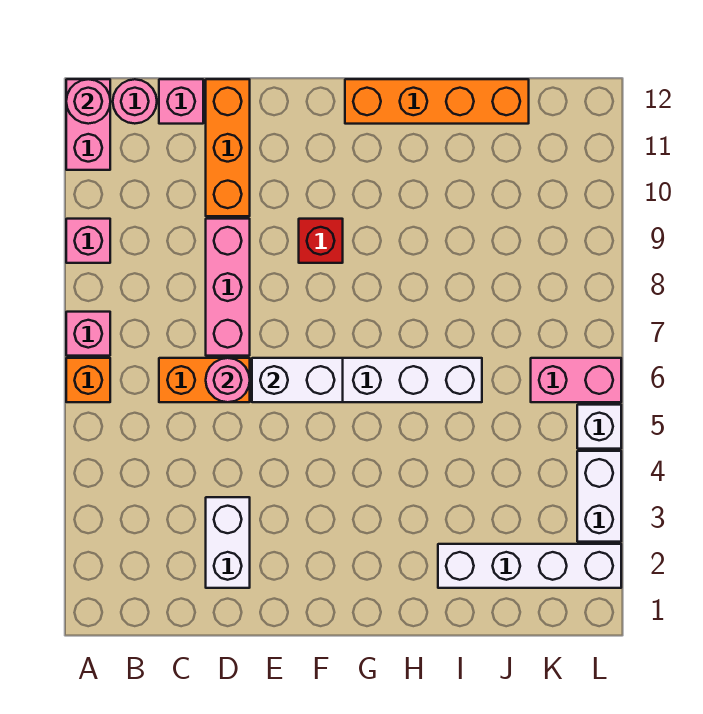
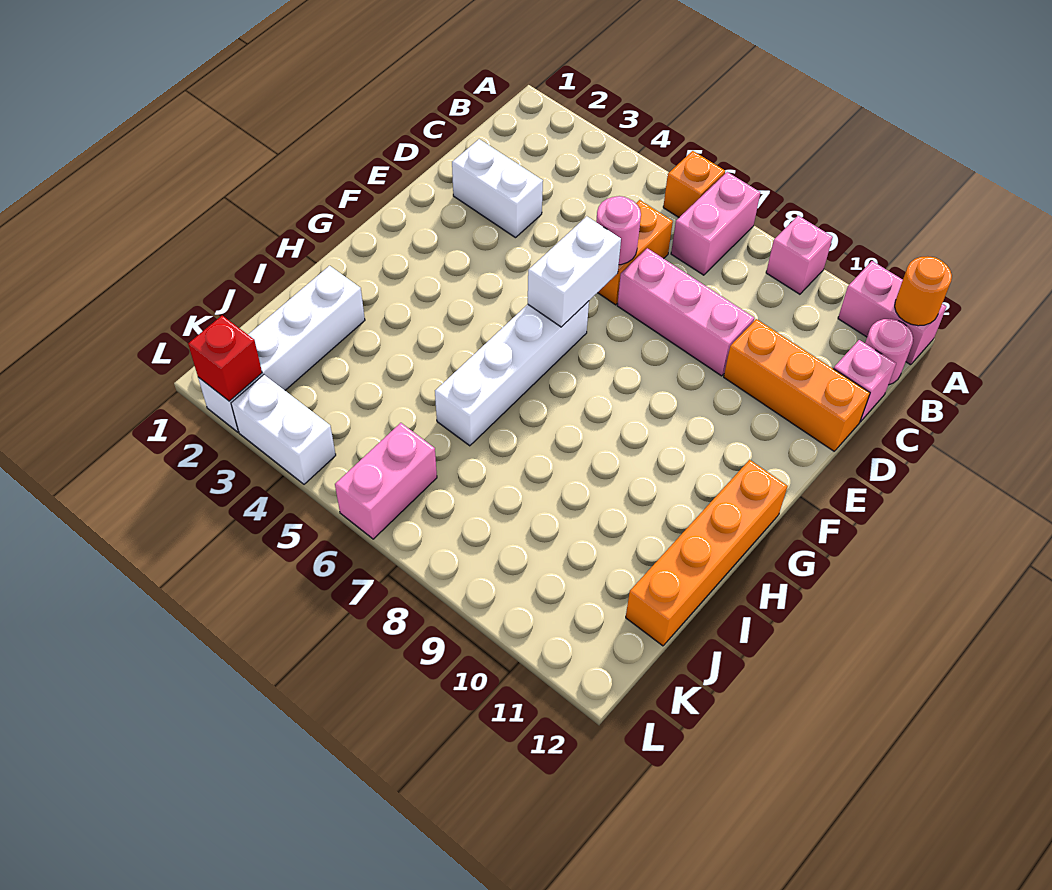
pink 1x1 brick [66,312,110,356] -> pink 1x2 brick [671,172,760,275]
pink 1x1 round brick [66,79,110,124] -> orange 1x1 round brick [895,256,952,326]
red 1x1 brick [299,219,343,263] -> red 1x1 brick moved to [188,315,262,401]
white 1x1 brick [577,405,621,449] -> none

